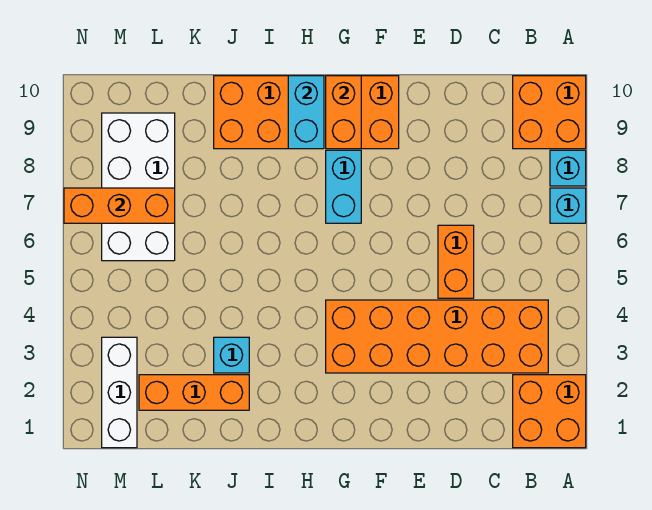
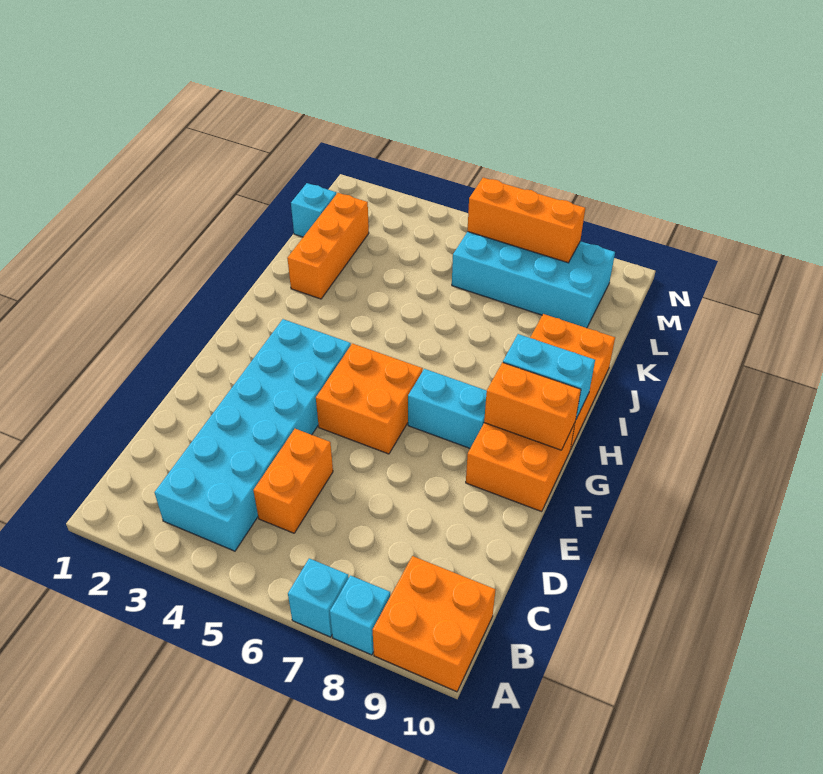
orange 2x2 brick [513,375,586,448] -> orange 2x2 brick moved to [316,343,423,454]
orange 2x6 brick [326,300,548,373] -> cyan 2x6 brick [155,319,351,551]
orange 1x2 brick [438,225,474,298] -> orange 1x2 brick turned to [253,429,333,533]
cyan 1x1 brick [214,337,249,373] -> cyan 1x1 brick moved to [291,183,336,237]
white 2x4 brick [102,113,175,261] -> cyan 2x4 brick [452,232,615,328]
orange 1x3 brick [64,188,175,223] -> orange 1x3 brick turned to [467,178,585,263]
white 1x3 brick [102,337,137,448] -> none

